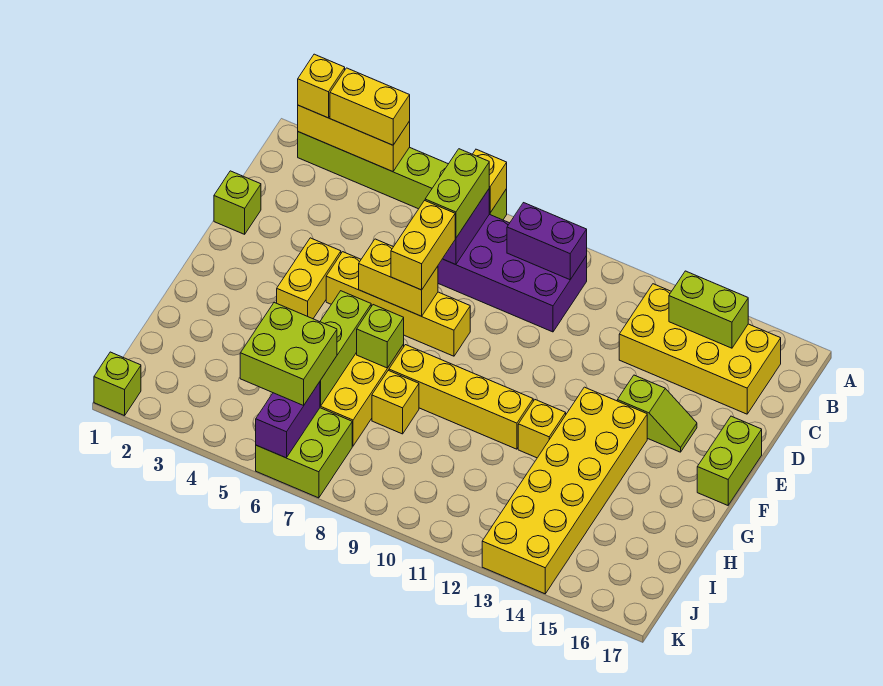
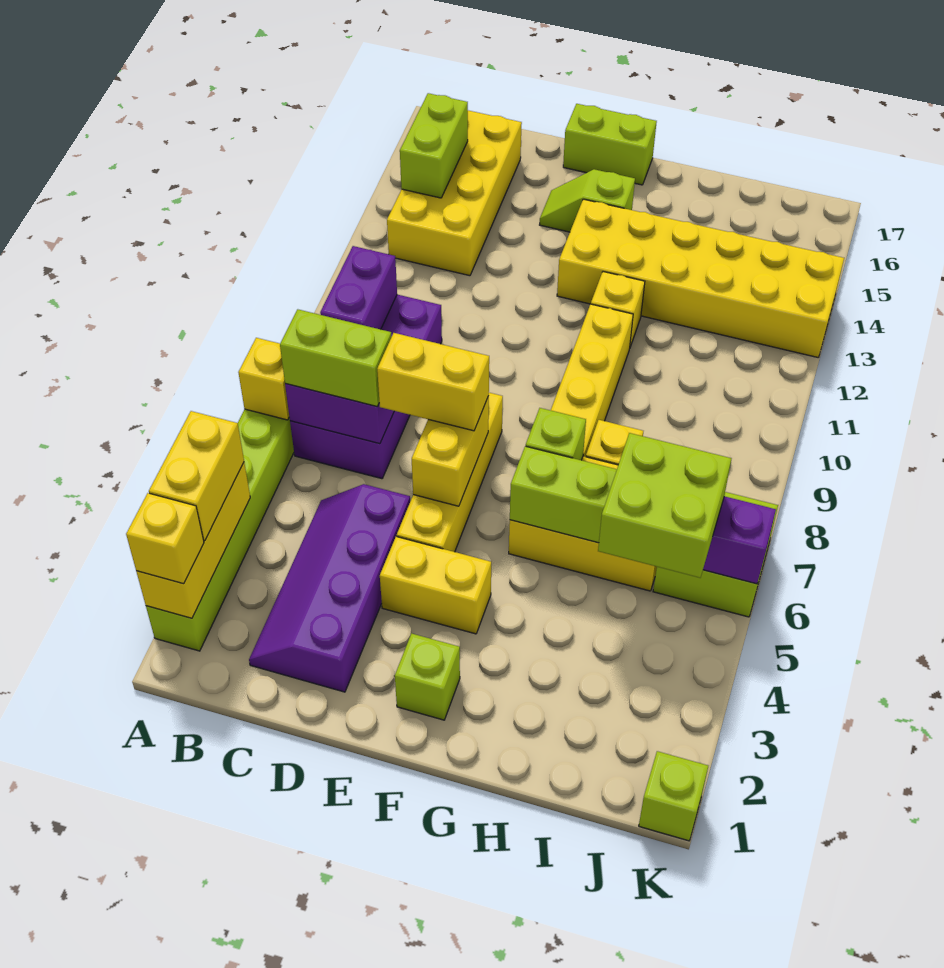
none -> purple 2x4 slope [249,484,410,692]
lime 1x1 brick [214,171,261,234] -> lime 1x1 brick moved to [395,633,460,720]
lime 1x2 slope [617,375,697,452] -> lime 1x2 slope turned to [540,169,635,232]

